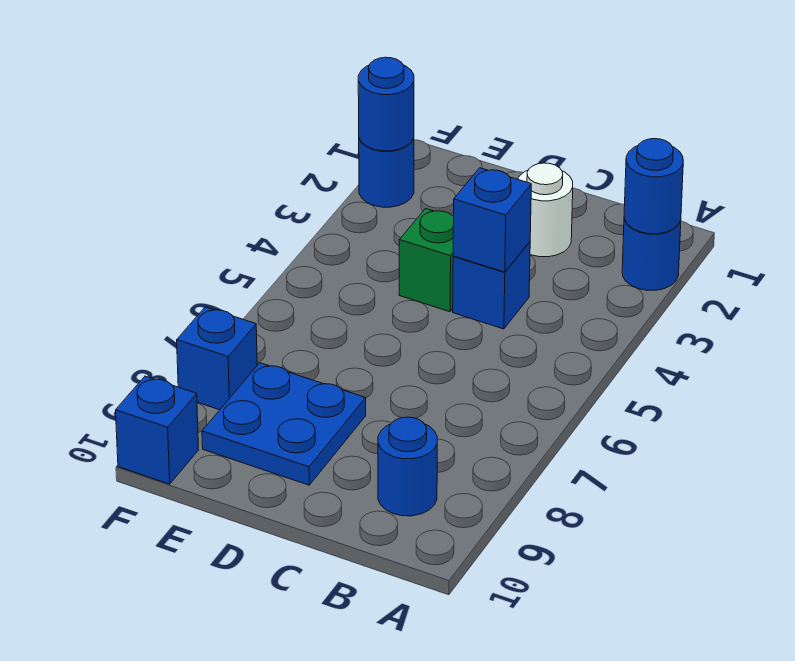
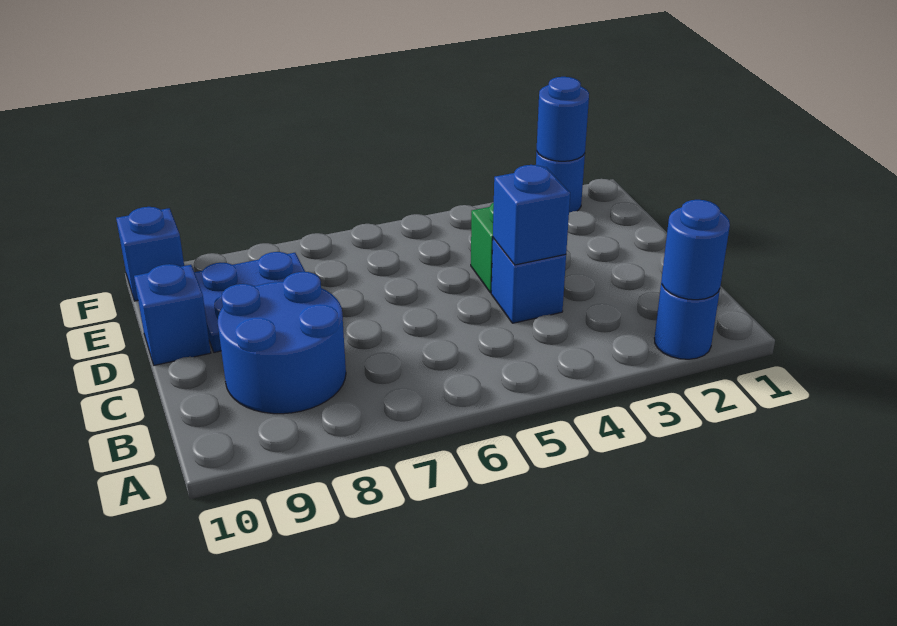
blue 1x1 round brick [378,417,437,516] -> blue 2x2 round brick [218,272,346,414]
white 1x1 round brick [518,163,573,257] -> none
blue 1x1 brick [177,307,257,410] -> blue 1x1 brick moved to [134,264,211,365]

